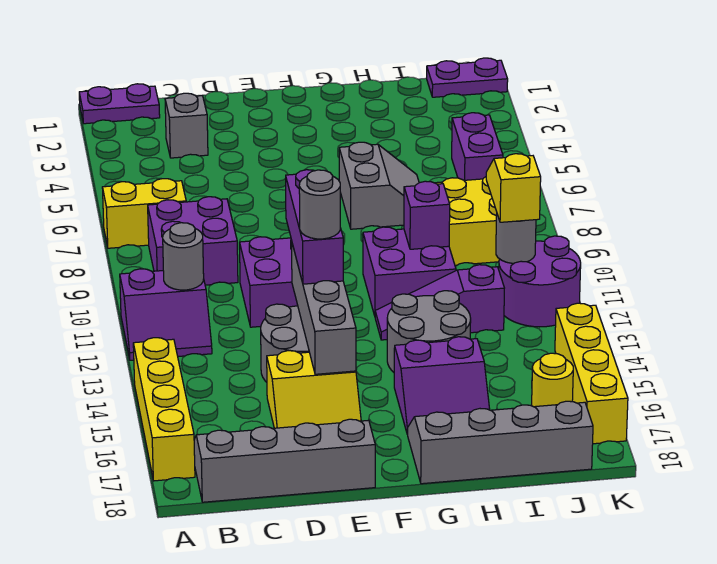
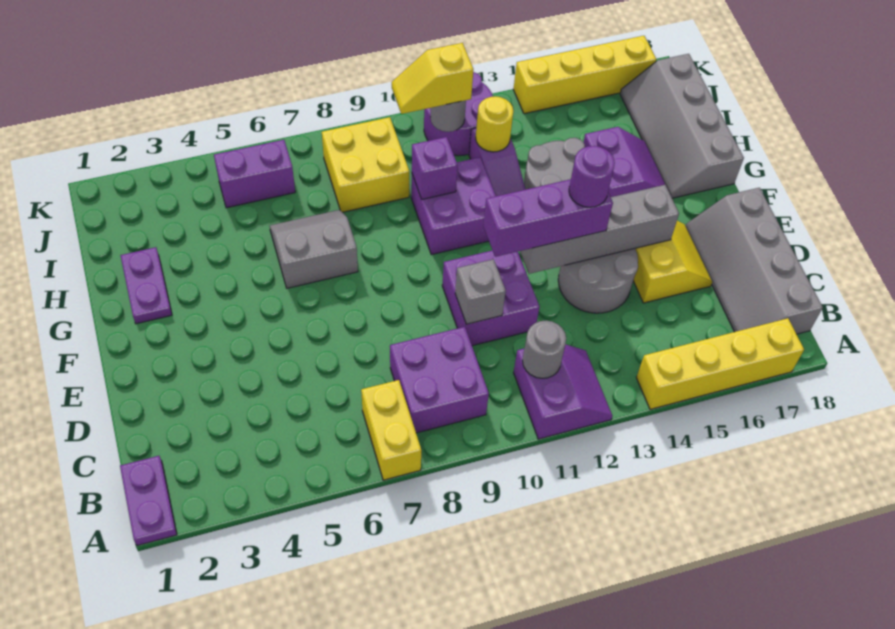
grey 1x1 brick [165,93,208,158] -> grey 1x1 brick moved to [455,259,506,324]
grey 1x1 round brick [299,170,340,239] -> purple 1x1 round brick [569,146,615,207]
purple 1x2 plate [427,58,508,97] -> purple 1x2 plate moved to [120,247,172,324]
yellow 1x1 round brick [532,353,573,407] -> yellow 1x1 round brick moved to [476,96,513,152]

